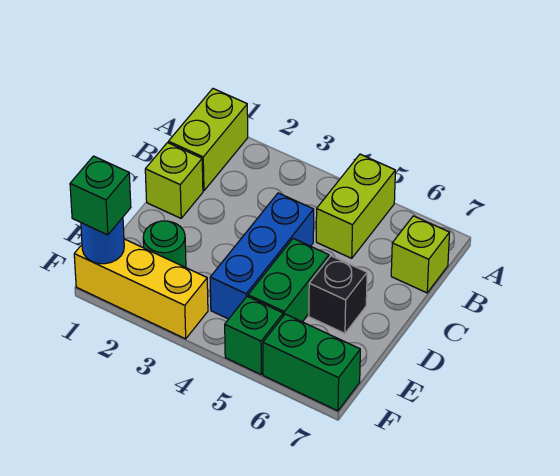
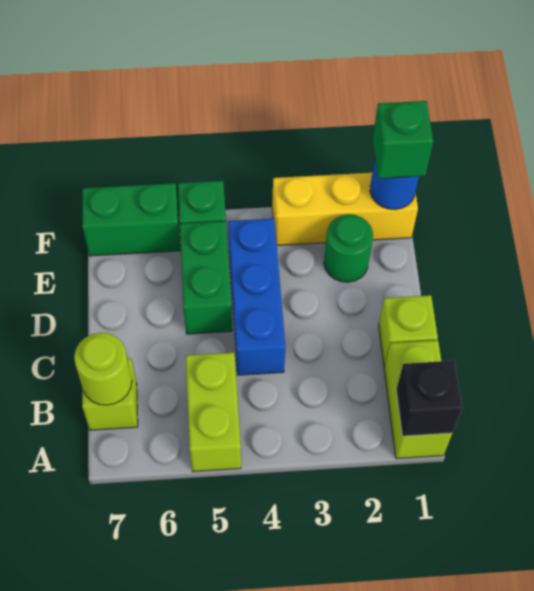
none -> lime 1x1 round brick [74,333,132,405]
black 1x1 brick [309,256,367,333] -> black 1x1 brick moved to [396,361,462,436]

